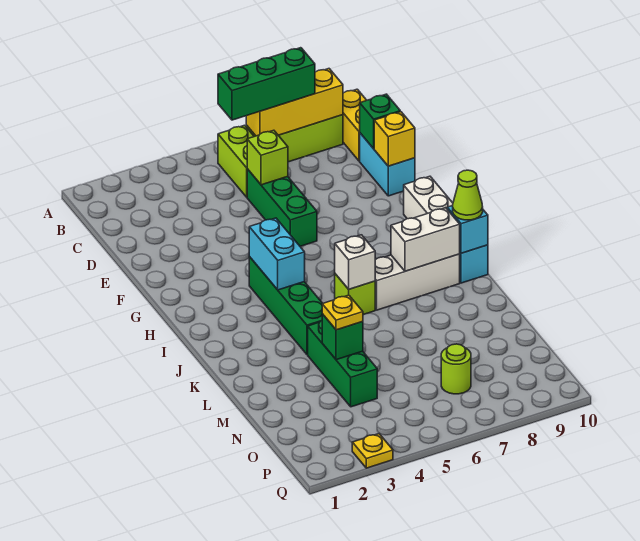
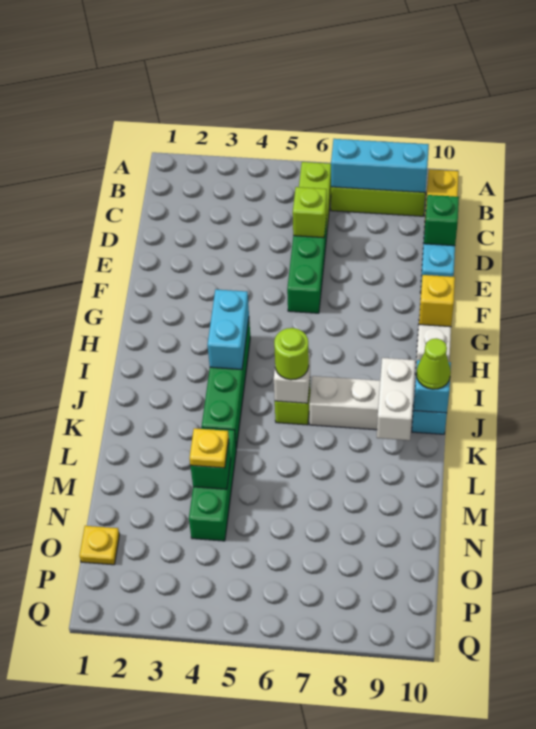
green 1x3 brick [218,48,315,120] -> none
yellow 1x3 brick [246,69,343,136] -> cyan 1x3 brick [331,139,429,193]
yellow 1x1 brick [374,112,415,166] -> yellow 1x1 brick moved to [419,275,455,327]
white 1x2 brick [391,208,460,271] -> white 1x2 brick turned to [377,358,415,440]
lime 1x1 round brick [441,344,471,394] -> lime 1x1 round brick moved to [274,328,309,380]
yellow 1x1 plate [352,434,393,468] -> yellow 1x1 plate moved to [79,526,119,565]

